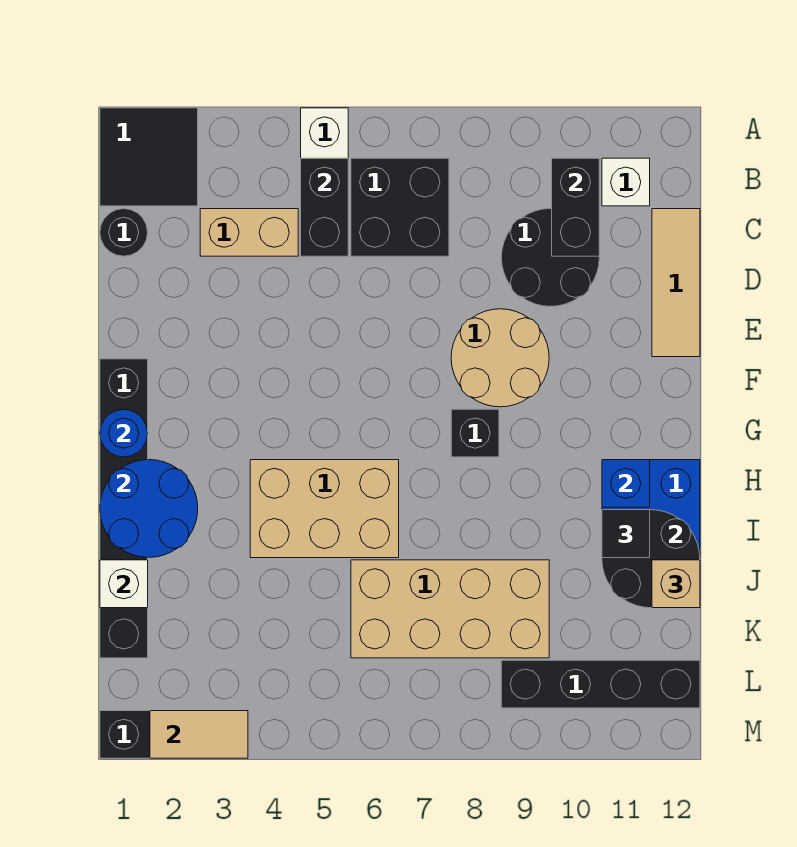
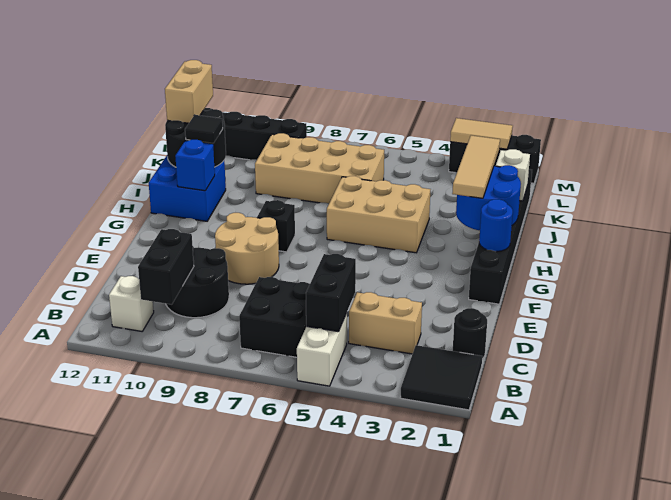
tan 1x3 tile [652,209,700,357] -> tan 1x3 tile moved to [452,135,500,198]
tan 1x1 brick [652,560,700,608] -> tan 1x2 brick [165,60,213,123]

